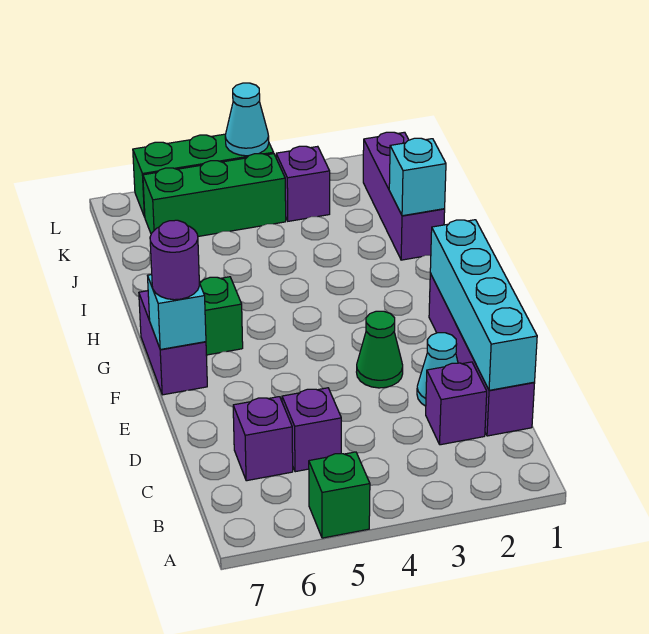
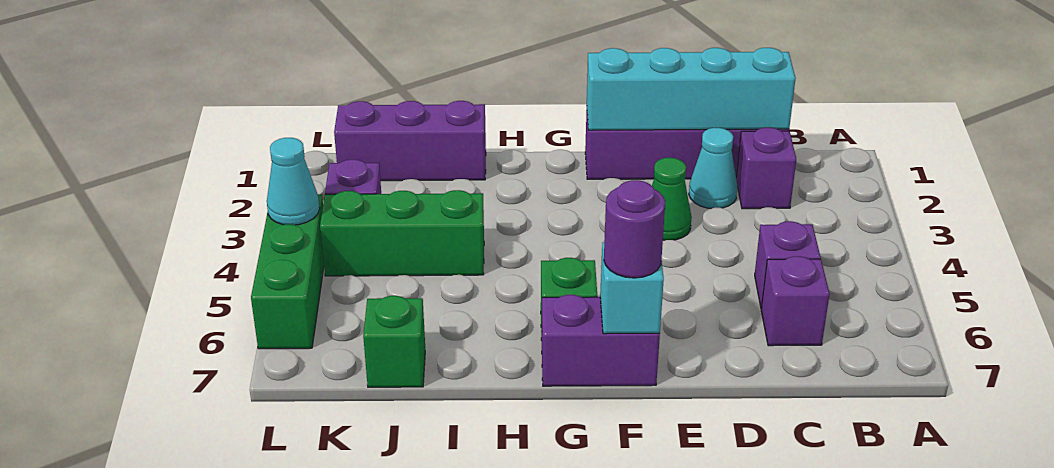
green 1x1 brick [309,452,370,538] -> green 1x1 brick moved to [363,296,425,387]
cyan 1x1 brick [389,138,446,216] -> none
green 1x3 brick [143,154,286,236] -> green 1x3 brick turned to [320,190,484,276]

